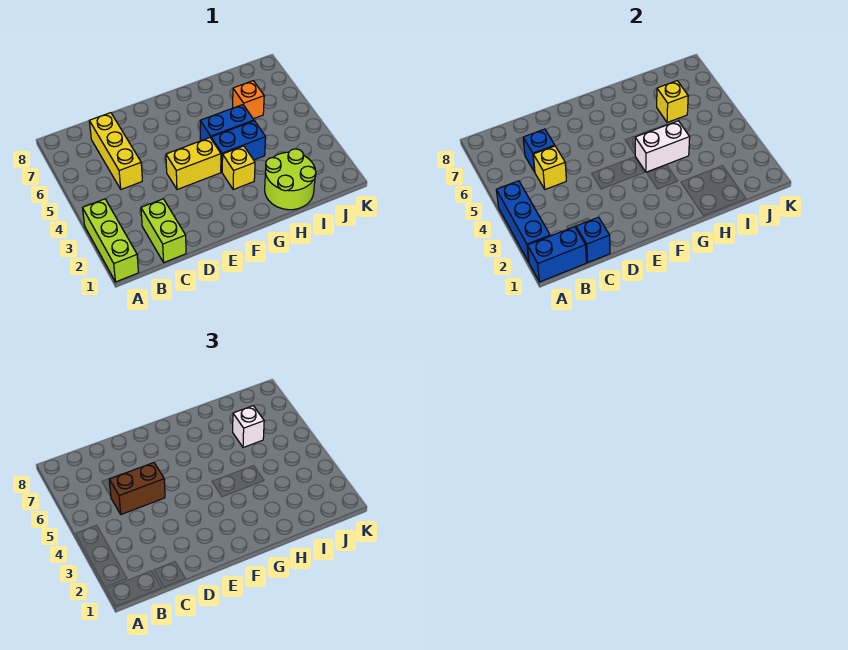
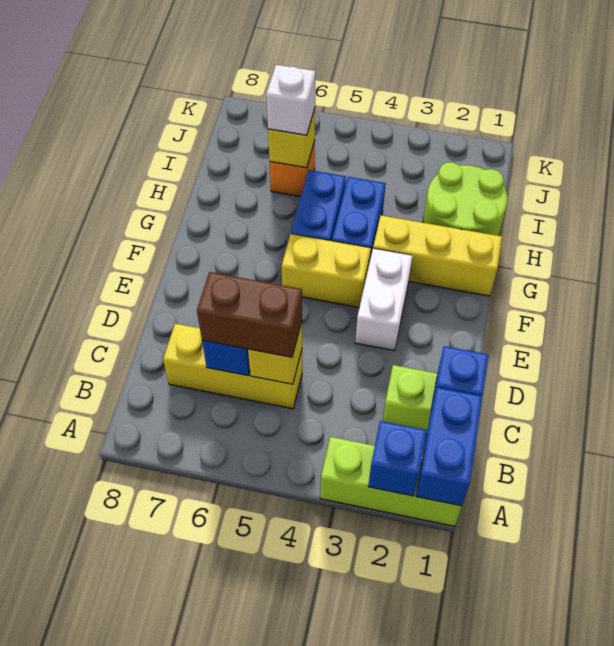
blue 1x3 brick [496,181,550,262] -> blue 1x1 brick [368,421,427,496]
brown 1x2 brick [109,463,165,514] -> brown 1x2 brick turned to [197,272,302,357]
yellow 1x2 brick [166,138,221,190] -> yellow 1x2 brick turned to [281,234,371,307]
yellow 1x1 brick [222,146,255,189] -> yellow 1x3 brick [373,215,502,296]
white 1x2 brick [635,121,690,172] -> white 1x2 brick moved to [355,248,412,351]

